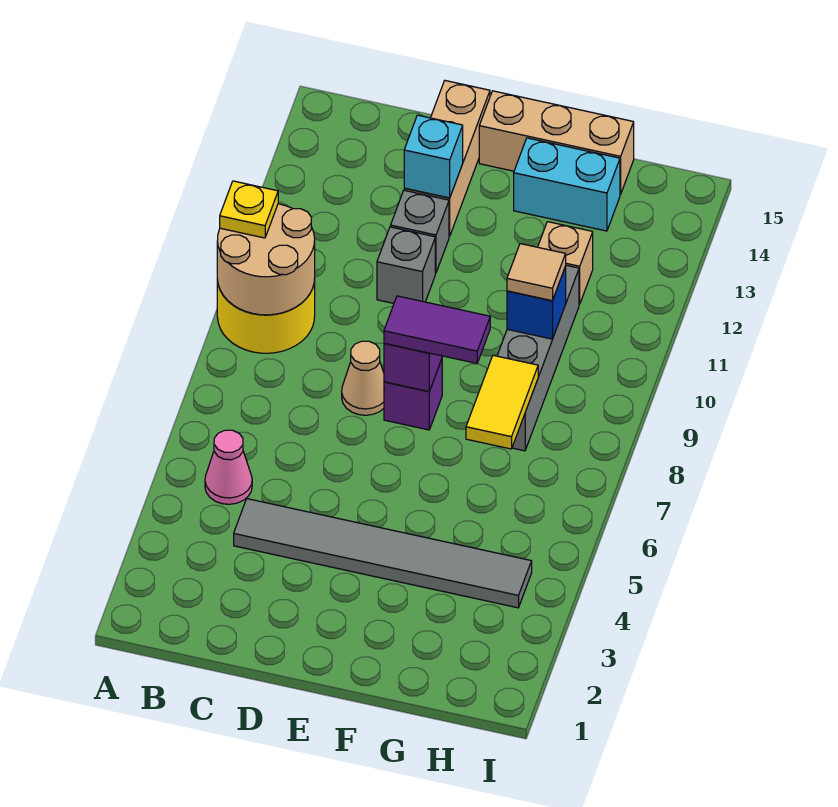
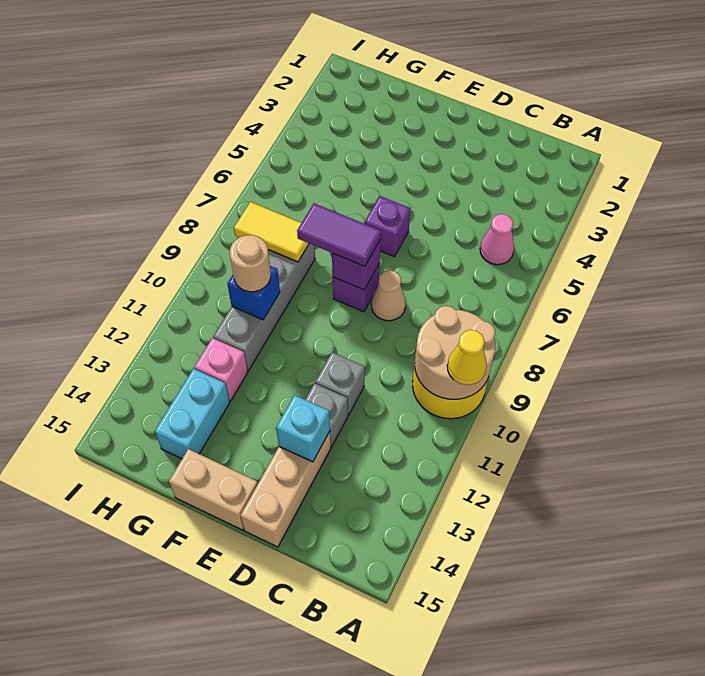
yellow 1x1 plate [220,181,278,238] -> yellow 1x1 cone [447,330,487,385]
grey 1x6 tile [234,499,532,608] -> none
none -> purple 1x1 brick [365,196,410,257]
tan 1x3 brick [479,91,634,194] -> tan 1x2 brick [169,449,258,530]
cyan 1x2 brick [514,138,620,231] -> cyan 1x2 brick turned to [155,369,230,459]
yellow 1x2 tile [466,355,538,449] -> yellow 1x2 tile turned to [234,202,309,262]
tan 1x1 tile [507,244,566,301] -> tan 1x1 round brick [230,235,271,292]
tan 1x1 brick [538,222,593,304] -> pink 1x1 brick [194,338,248,401]

